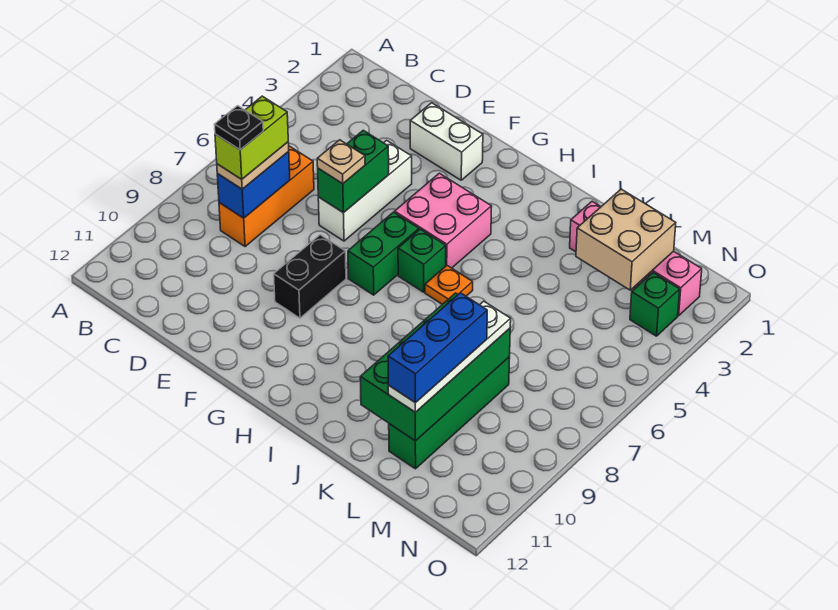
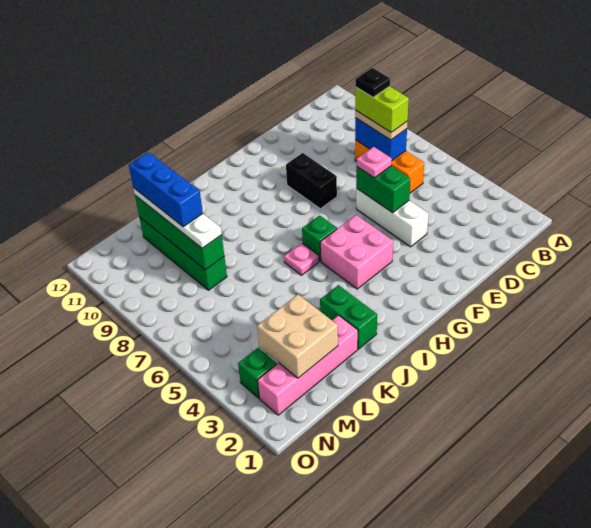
white 1x2 brick [410,103,483,180] -> none
tan 1x1 plate [317,140,365,184] -> pink 1x1 plate [357,147,392,178]
green 1x2 brick [348,212,419,295] -> green 1x2 brick moved to [320,285,377,349]
orange 1x1 plate [425,266,473,304] -> pink 1x1 plate [284,243,319,275]
green 2x4 brick [360,293,510,441] -> green 1x4 brick [135,195,224,270]

